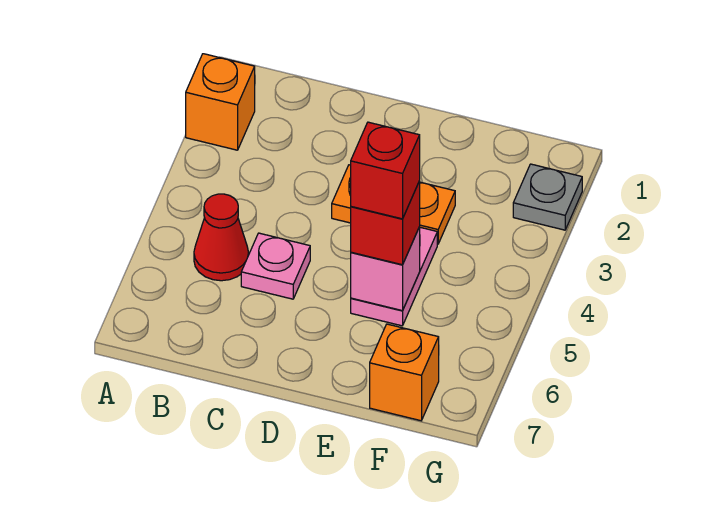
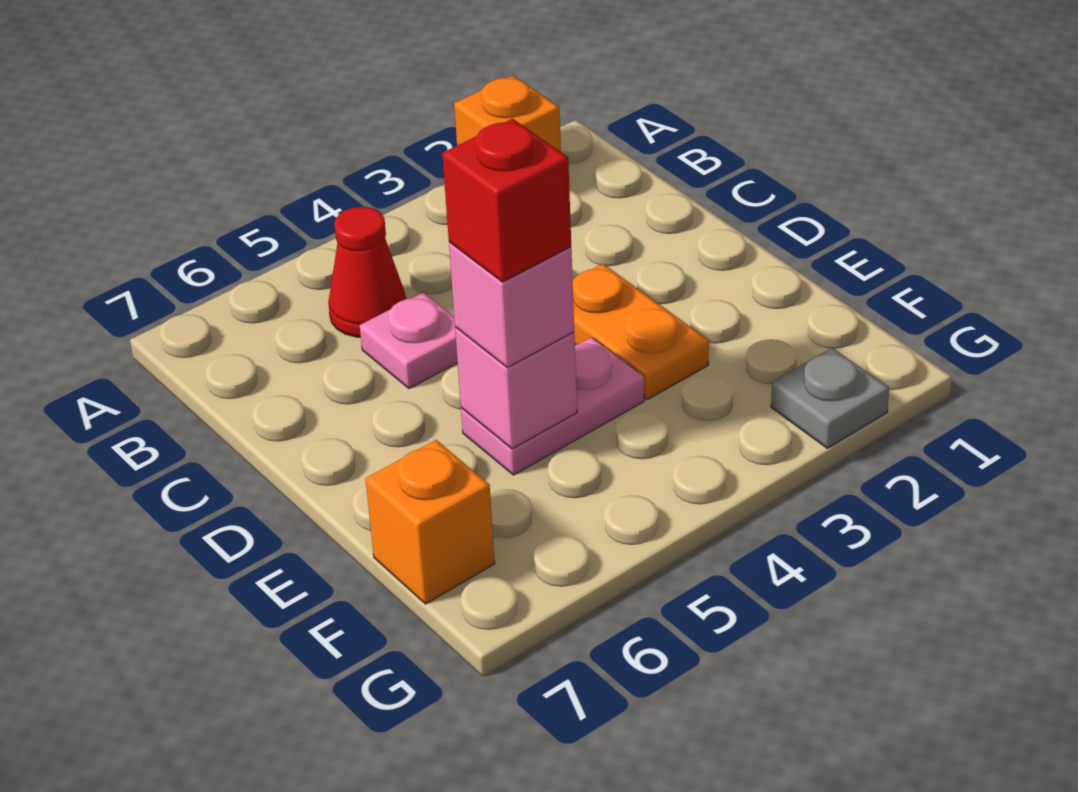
red 1x1 brick [351,181,420,265] -> pink 1x1 brick [449,242,574,368]

